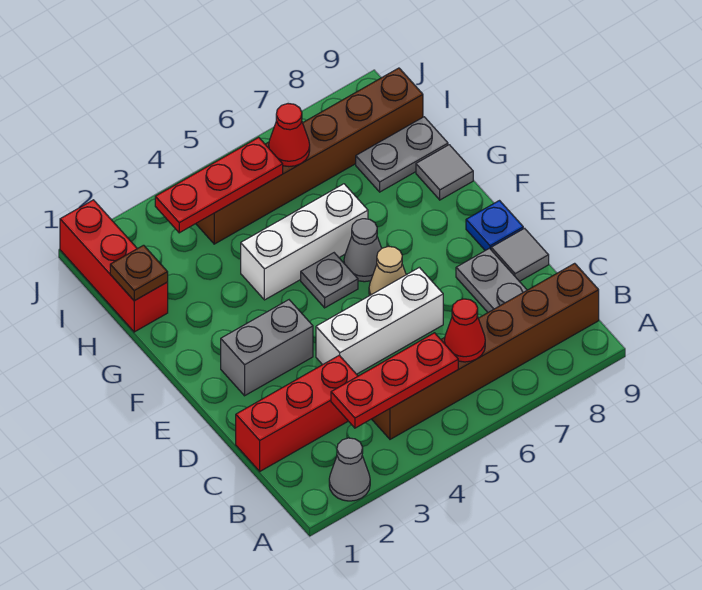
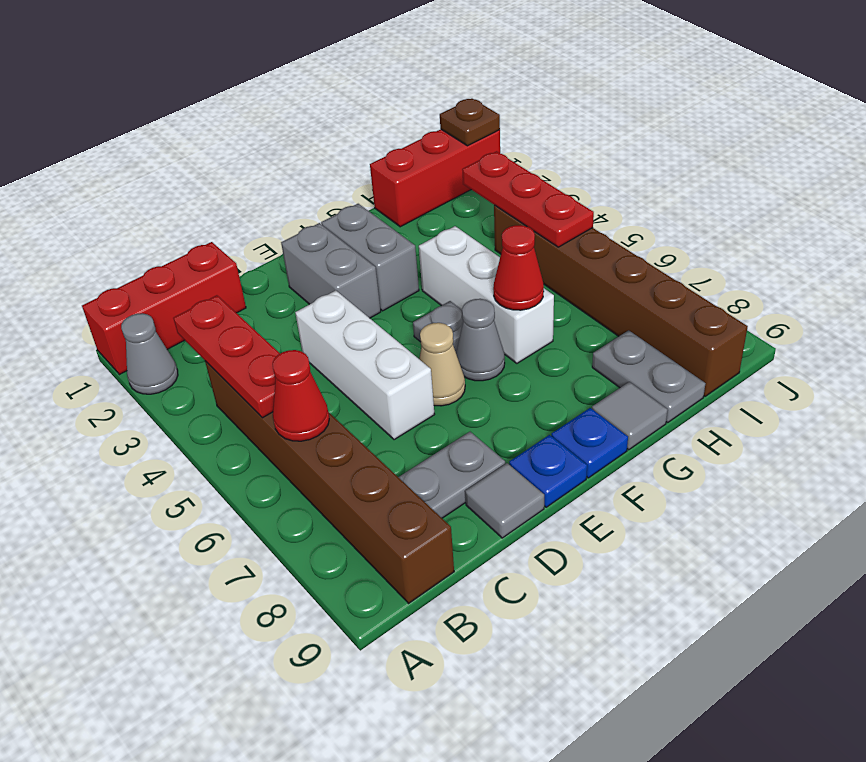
red 1x3 brick [236,355,358,471] -> red 1x3 brick turned to [82,242,246,374]
none -> grey 1x2 brick [321,204,419,311]
none -> blue 1x1 plate [551,408,628,478]
brown 1x1 plate [110,245,168,301] -> brown 1x1 plate moved to [440,99,500,146]
red 1x1 cone [269,104,310,167] -> red 1x1 cone moved to [493,225,544,310]

